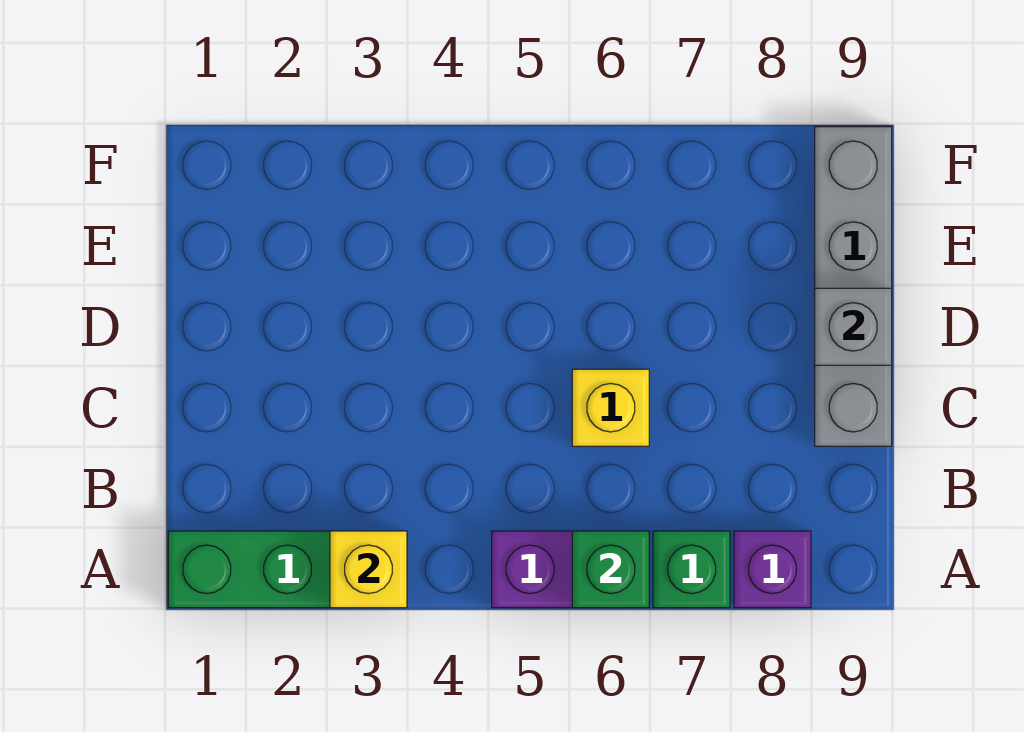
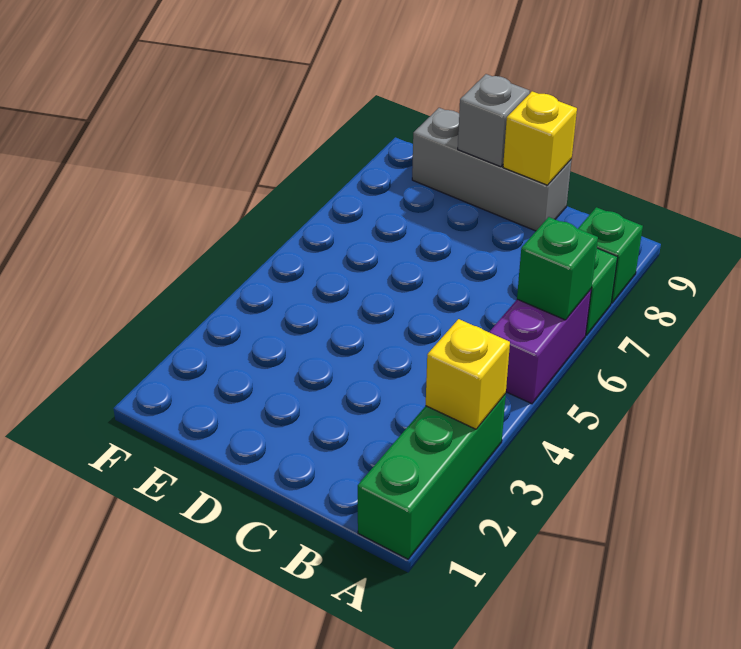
purple 1x1 brick [734,531,811,608] -> green 1x1 brick [578,207,643,303]
yellow 1x1 brick [572,369,649,446] -> yellow 1x1 brick moved to [503,91,577,185]
grey 1x4 brick [815,127,892,446] -> grey 1x3 brick [412,108,572,231]

